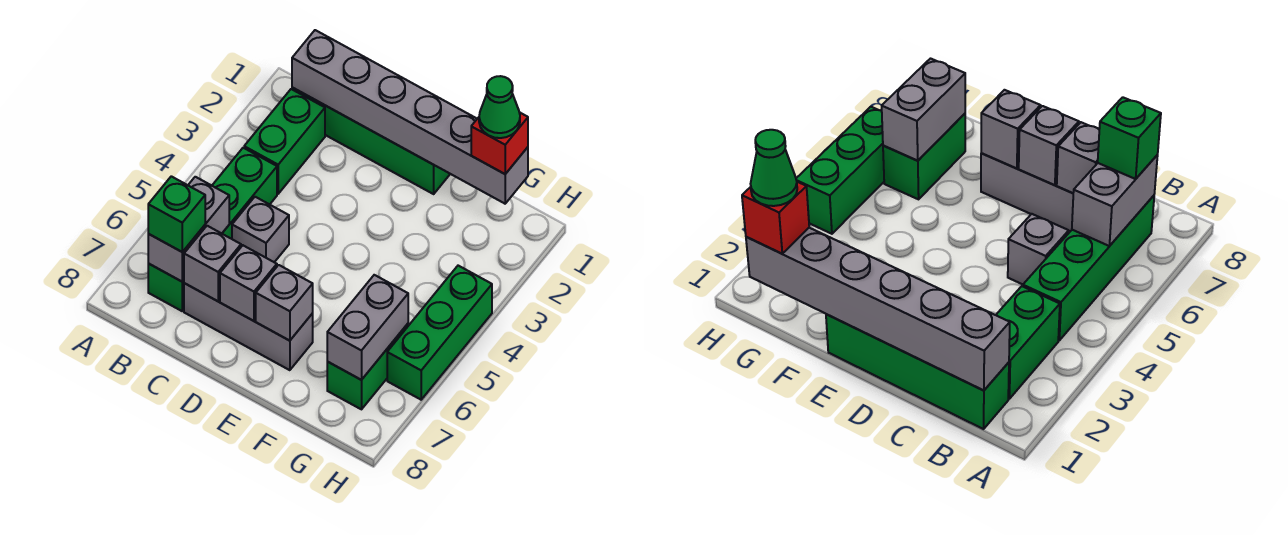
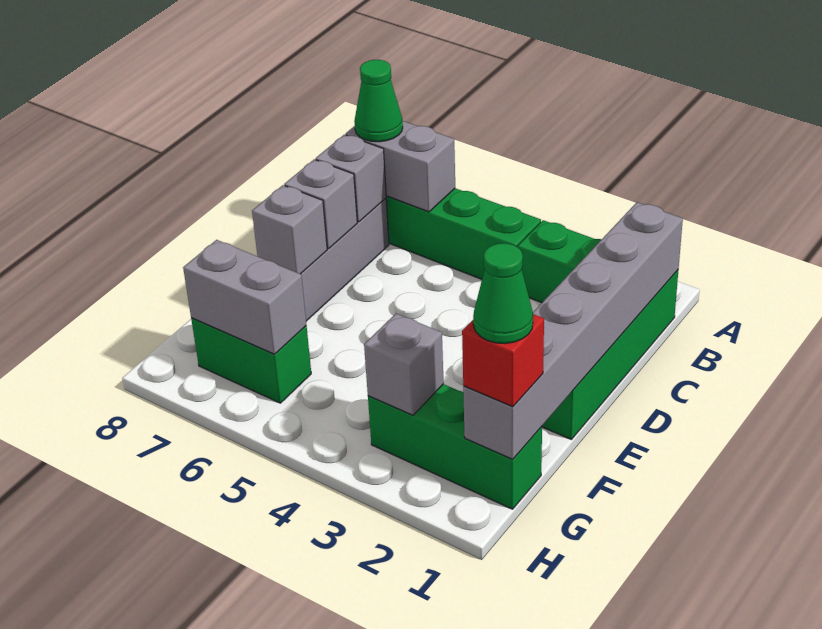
green 1x1 brick [148,176,205,252] -> green 1x1 cone [354,60,403,142]
grey 1x1 brick [232,197,289,262] -> grey 1x1 brick moved to [364,314,444,415]
green 1x3 brick [387,266,492,400] -> green 1x3 brick moved to [368,384,542,509]

